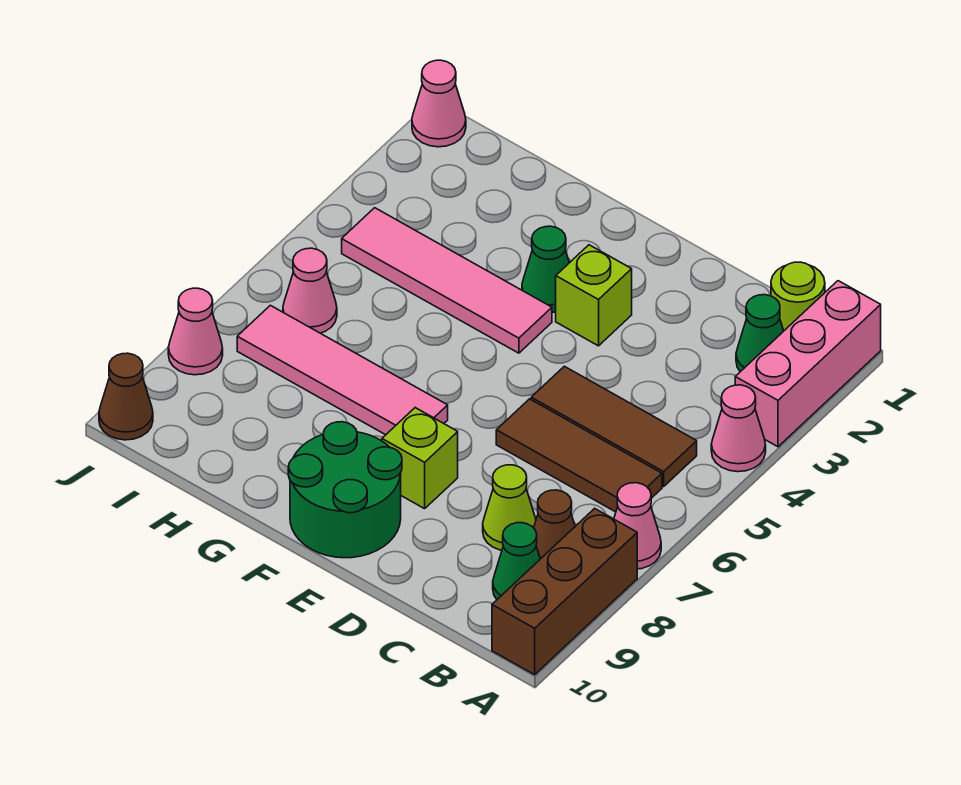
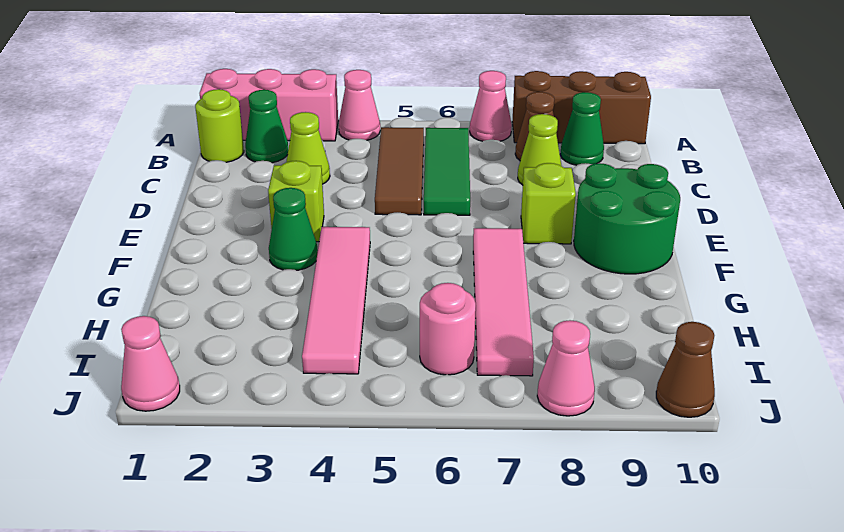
brown 1x3 tile [496,399,662,512] -> green 1x3 tile [424,128,470,215]
none -> lime 1x1 cone [286,112,330,184]
pink 1x1 cone [283,248,337,333] -> pink 1x1 round brick [420,283,476,375]

